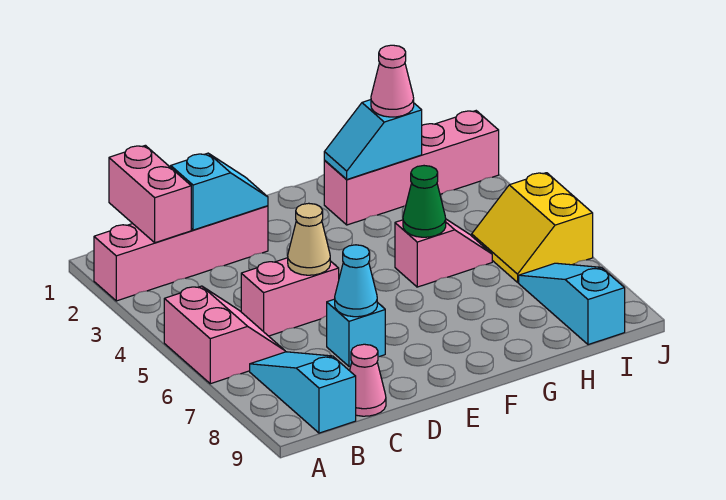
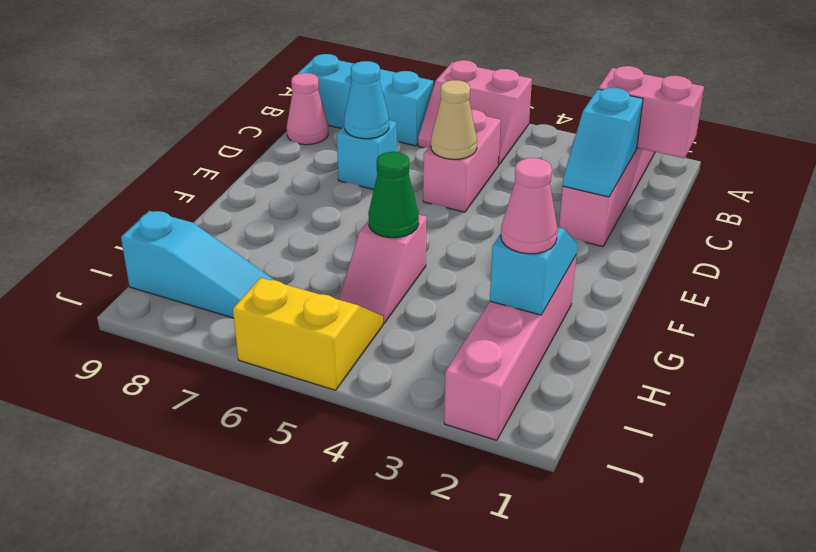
cyan 1x3 slope [250,352,356,433] -> cyan 1x3 brick [298,54,433,146]

